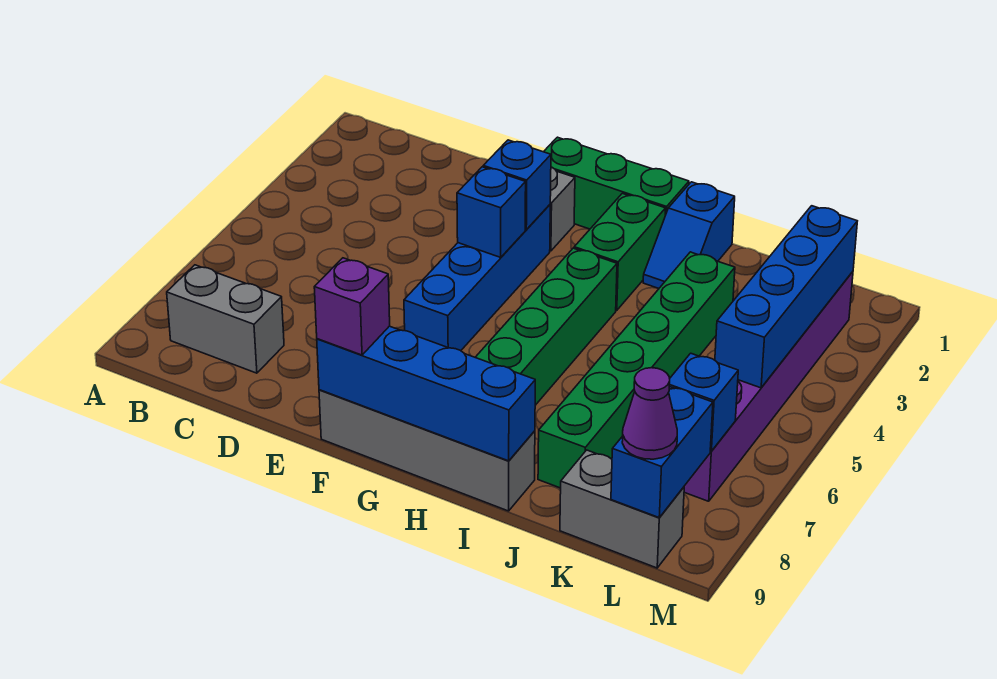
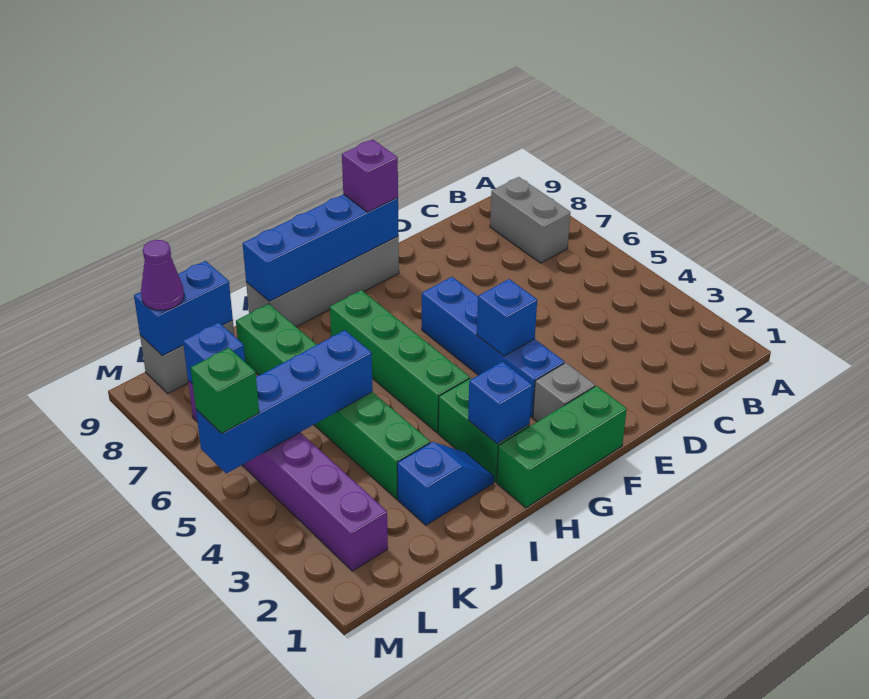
grey 1x2 brick [167,265,284,373] -> grey 1x2 brick turned to [490,177,570,263]
blue 1x1 brick [483,140,551,229] -> blue 1x1 brick moved to [468,362,532,444]
blue 1x2 slope [643,182,735,289] -> blue 1x2 slope turned to [397,442,494,525]
blue 1x4 brick [715,206,857,388] -> blue 1x4 brick turned to [196,330,373,473]
blue 1x2 brick [611,386,713,518] -> blue 1x2 brick turned to [134,261,233,356]
none -> green 1x1 brick [191,348,259,433]

